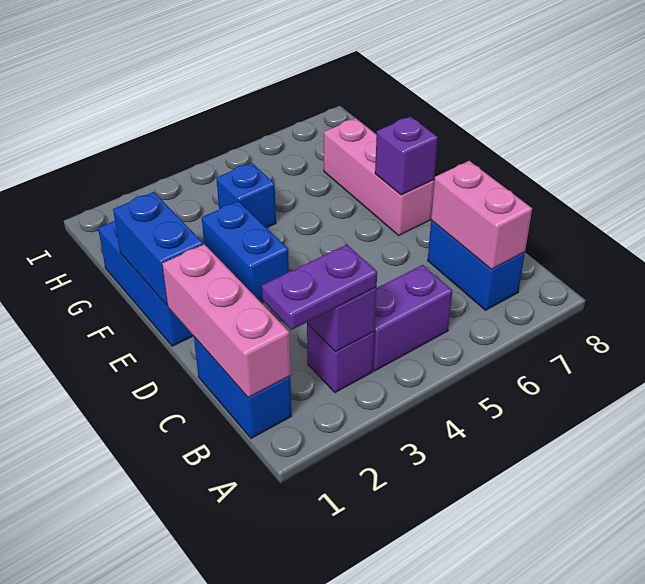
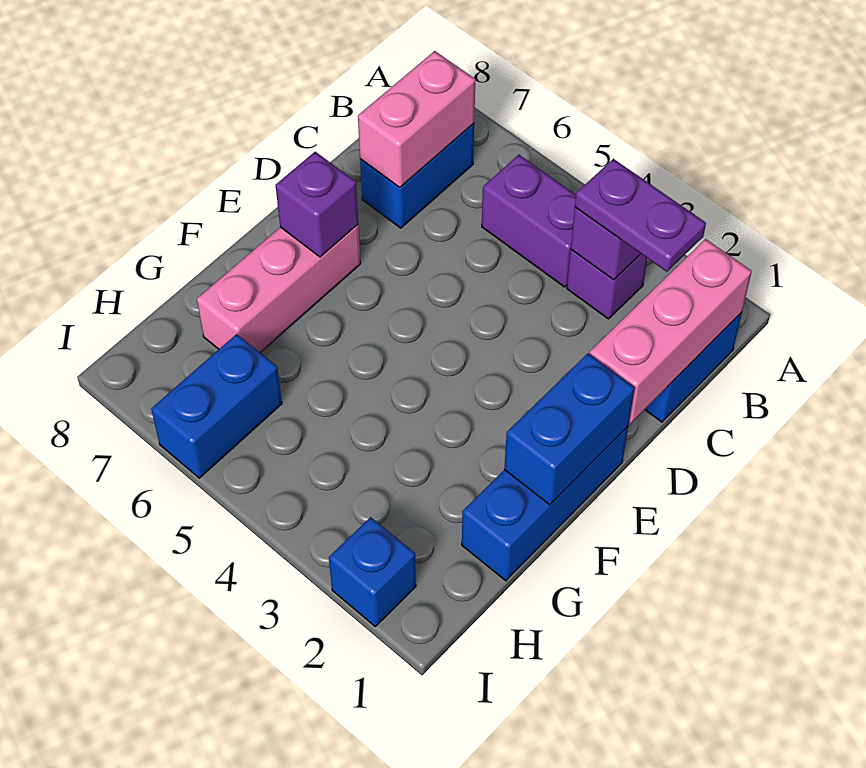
blue 1x2 brick [202,201,289,303] -> blue 1x2 brick moved to [151,334,282,478]
blue 1x1 brick [216,163,276,228] -> blue 1x1 brick moved to [329,517,416,626]

